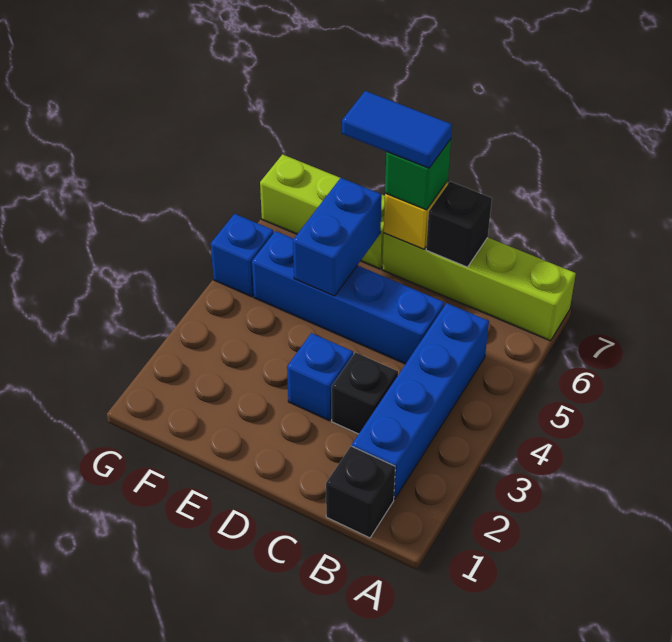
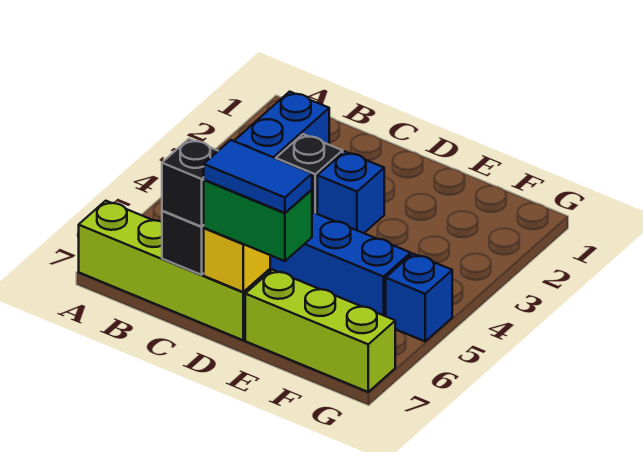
black 1x1 brick [326,446,395,538] -> black 1x1 brick moved to [162,139,218,227]
green 1x1 brick [385,139,451,210] -> green 1x2 brick [204,180,312,261]
blue 1x2 brick [293,178,382,296] -> none

